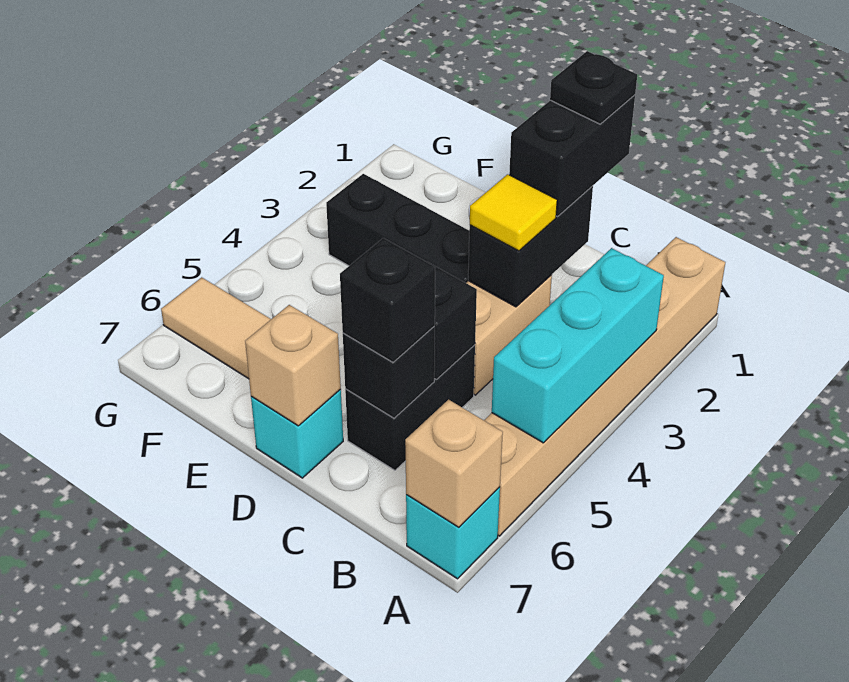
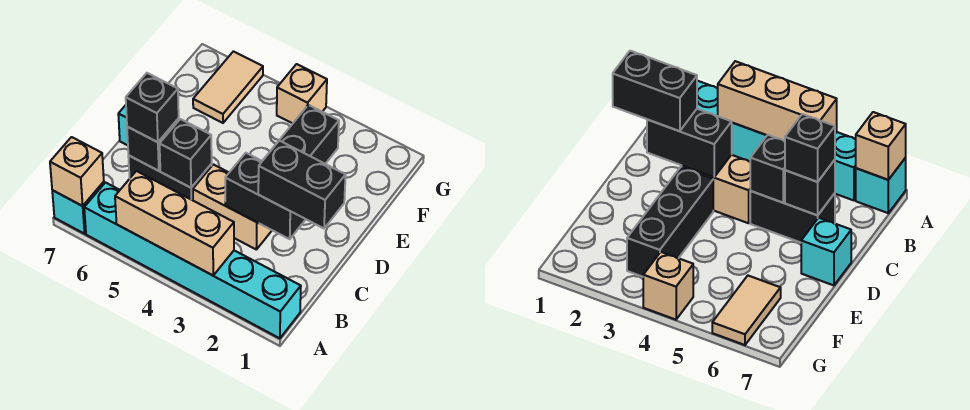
tan 1x6 brick [484,237,725,536] -> cyan 1x6 brick [84,183,301,338]
cyan 1x3 brick [492,248,664,443] -> tan 1x3 brick [115,171,234,275]
black 1x1 plate [550,51,637,124] -> none
yellow 1x1 tile [470,174,557,251] -> none
tan 1x1 brick [245,305,341,426] -> tan 1x1 brick moved to [277,64,327,123]

